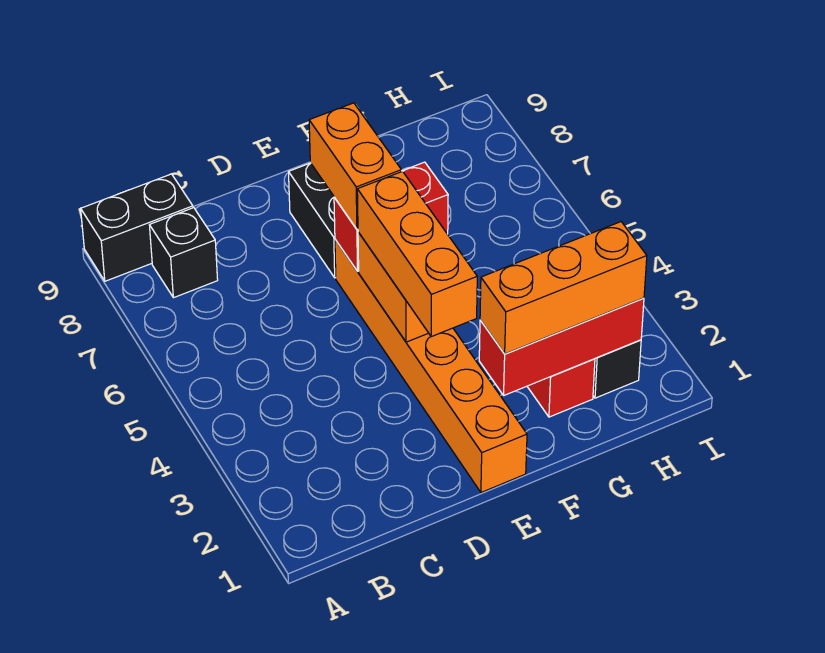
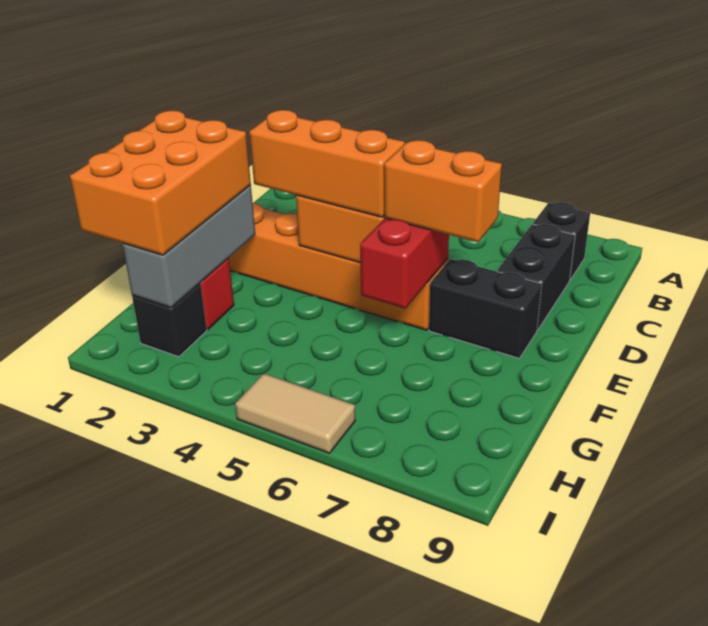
black 1x2 brick [81,174,193,281] -> black 1x2 brick moved to [497,224,575,331]
red 1x3 brick [479,298,644,395] -> grey 1x3 brick [123,185,255,308]
orange 1x3 brick [480,222,647,354] -> orange 2x3 brick [70,110,251,255]
none -> tan 1x2 tile [235,373,355,453]

